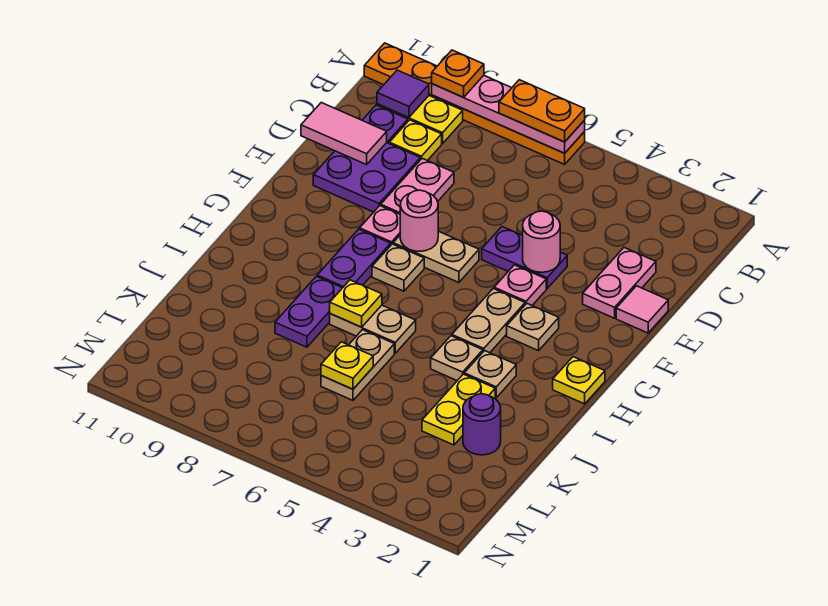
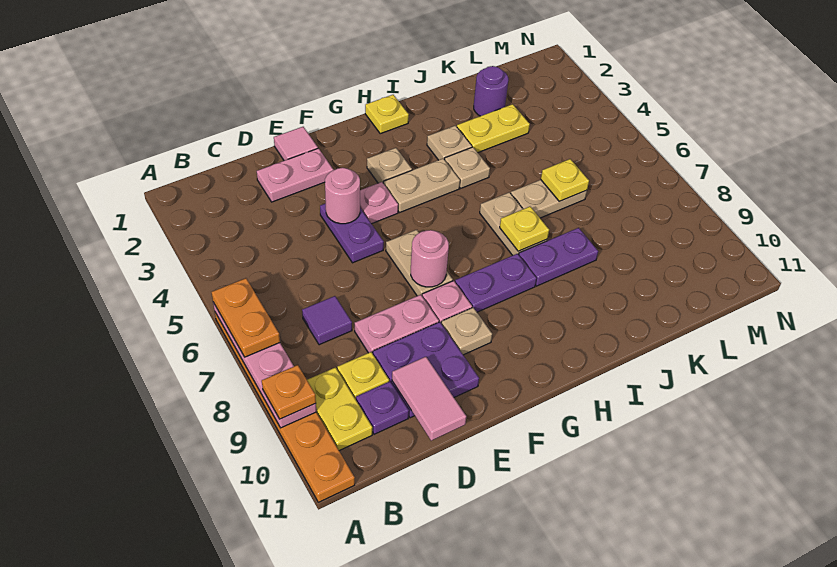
purple 1x1 tile [377,70,429,118] -> purple 1x1 tile moved to [302,296,352,345]
tan 1x1 plate [372,244,424,291] -> tan 1x1 plate moved to [441,308,492,355]

